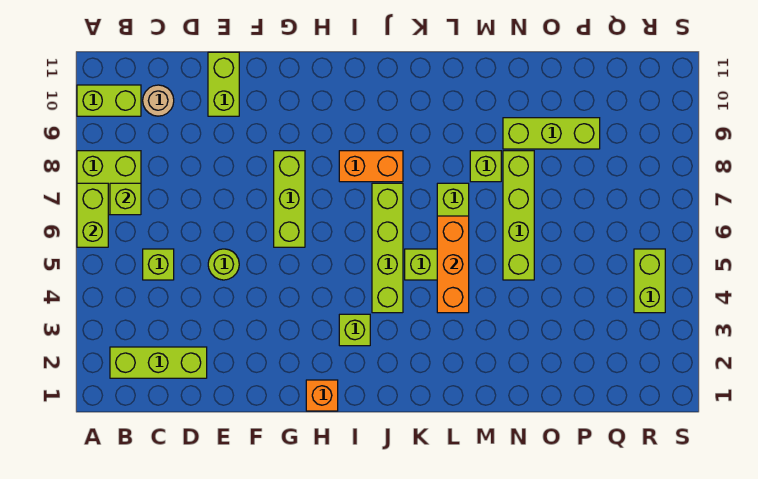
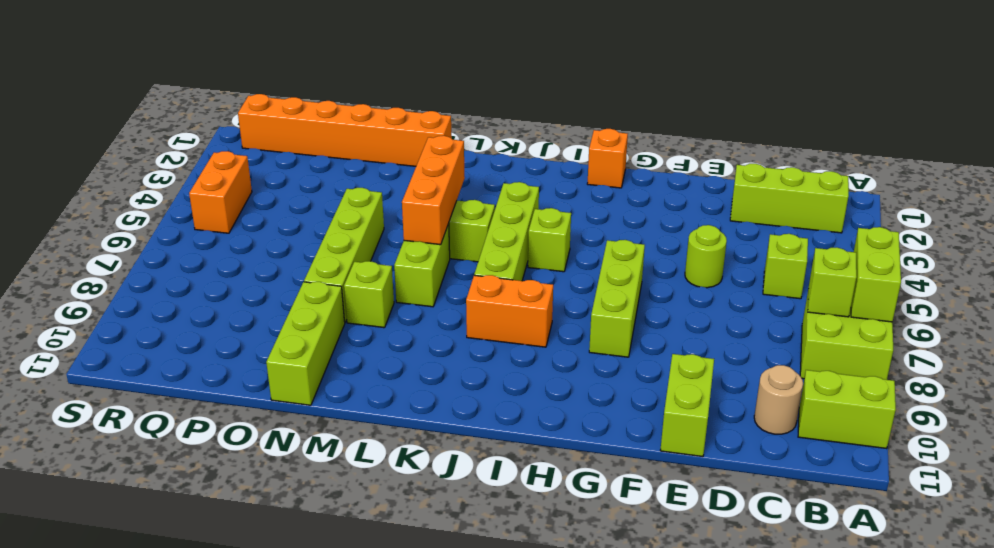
lime 1x1 brick [339,314,370,346] -> lime 1x1 brick moved to [528,208,571,272]
none -> orange 1x6 brick [238,94,452,166]
lime 1x3 brick [503,118,600,149] -> lime 1x3 brick turned to [266,282,345,405]
lime 1x2 brick [634,249,665,313] -> orange 1x2 brick [189,151,252,233]

